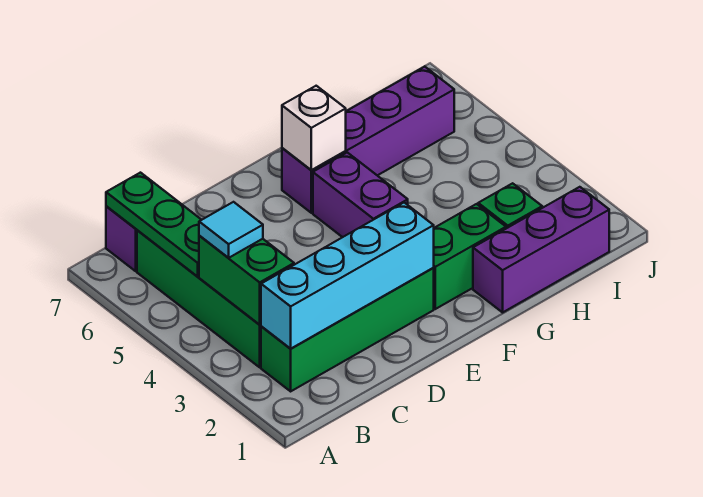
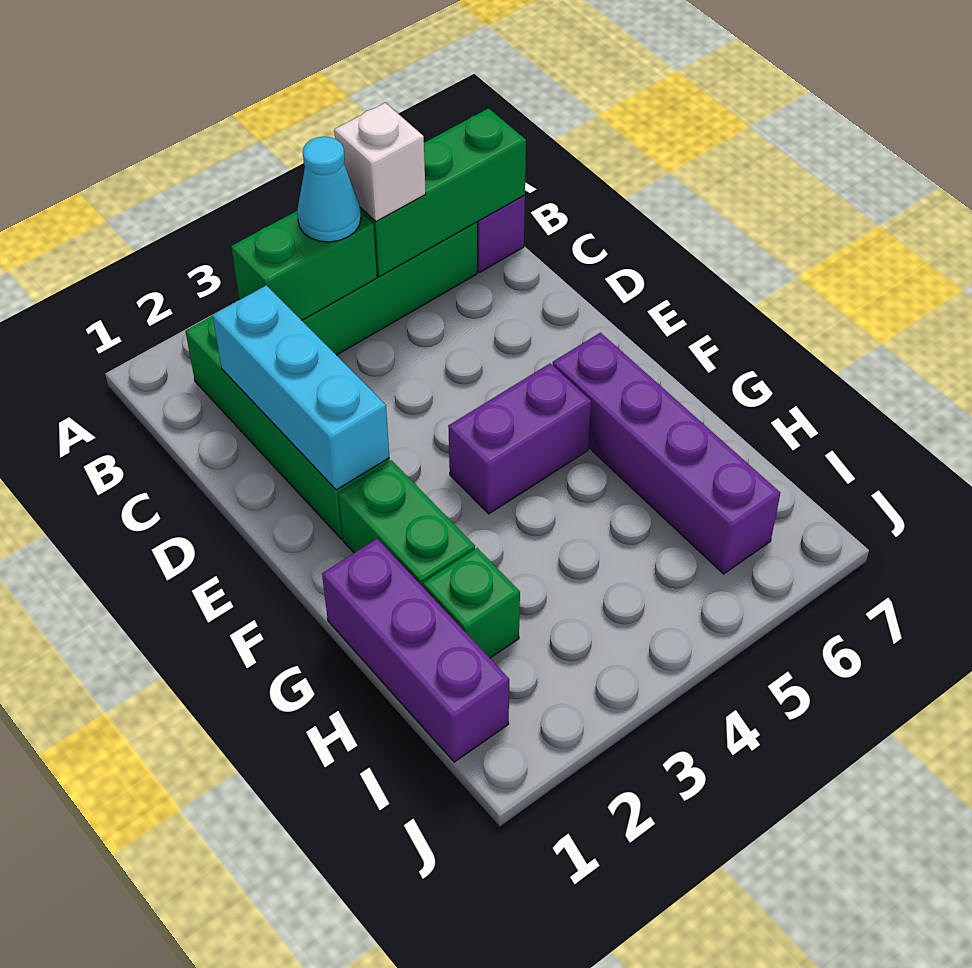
cyan 1x4 brick [261,203,434,349] -> cyan 1x3 brick [213,285,389,490]
cyan 1x1 tile [199,202,263,258] -> cyan 1x1 cone [297,137,361,242]
green 1x3 plate [106,173,201,276] -> green 1x3 brick [360,108,526,277]
white 1x1 brick [282,86,346,170] -> white 1x1 brick moved to [334,103,426,221]

